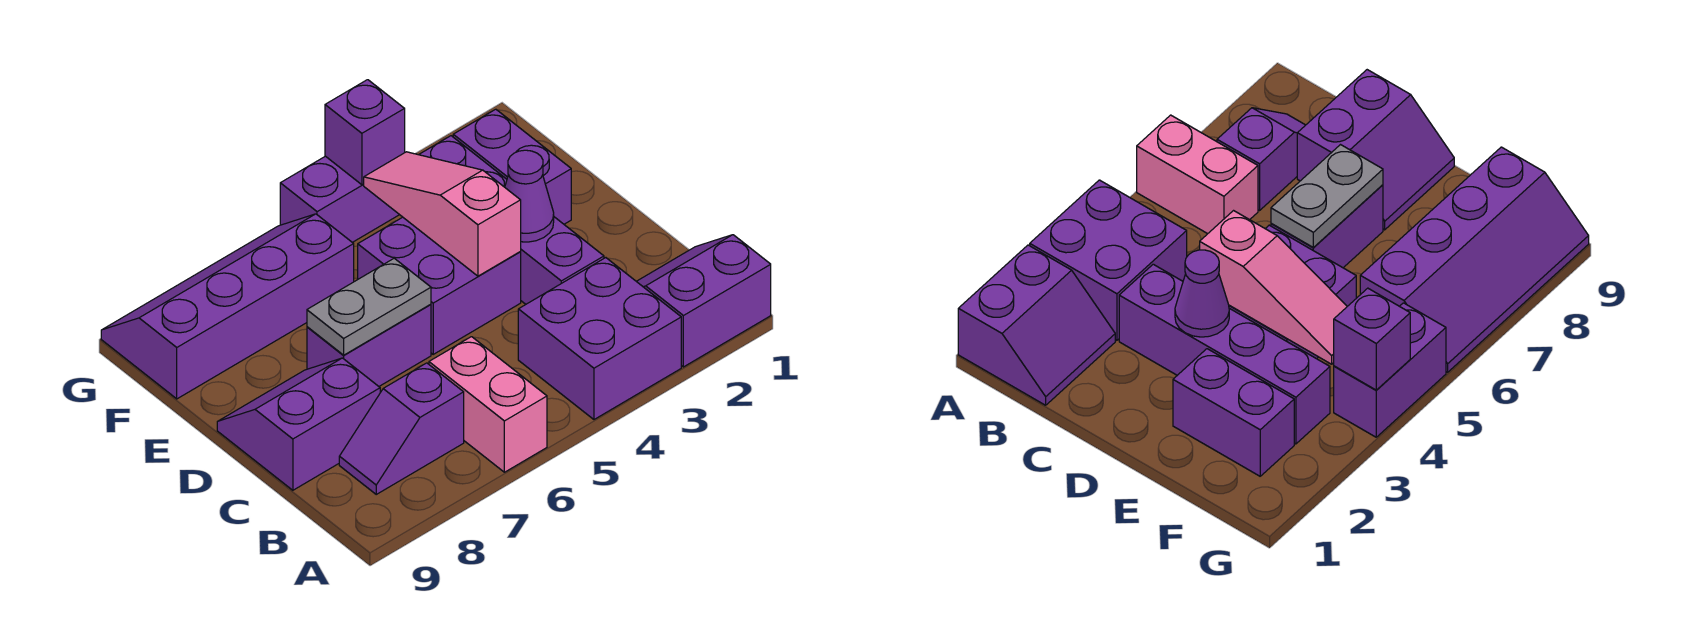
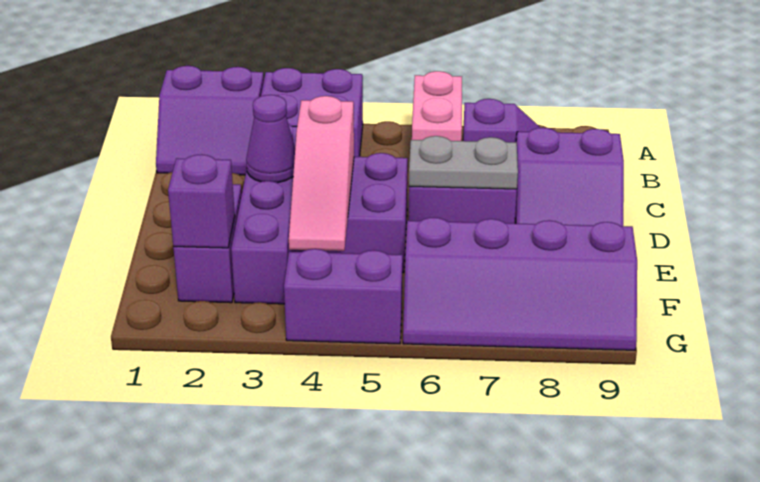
purple 1x1 brick [325,80,405,185] -> purple 1x1 brick moved to [168,154,235,248]

